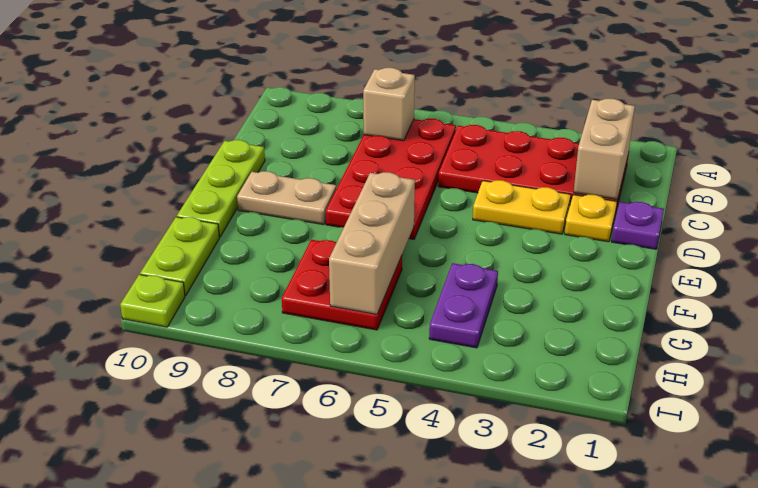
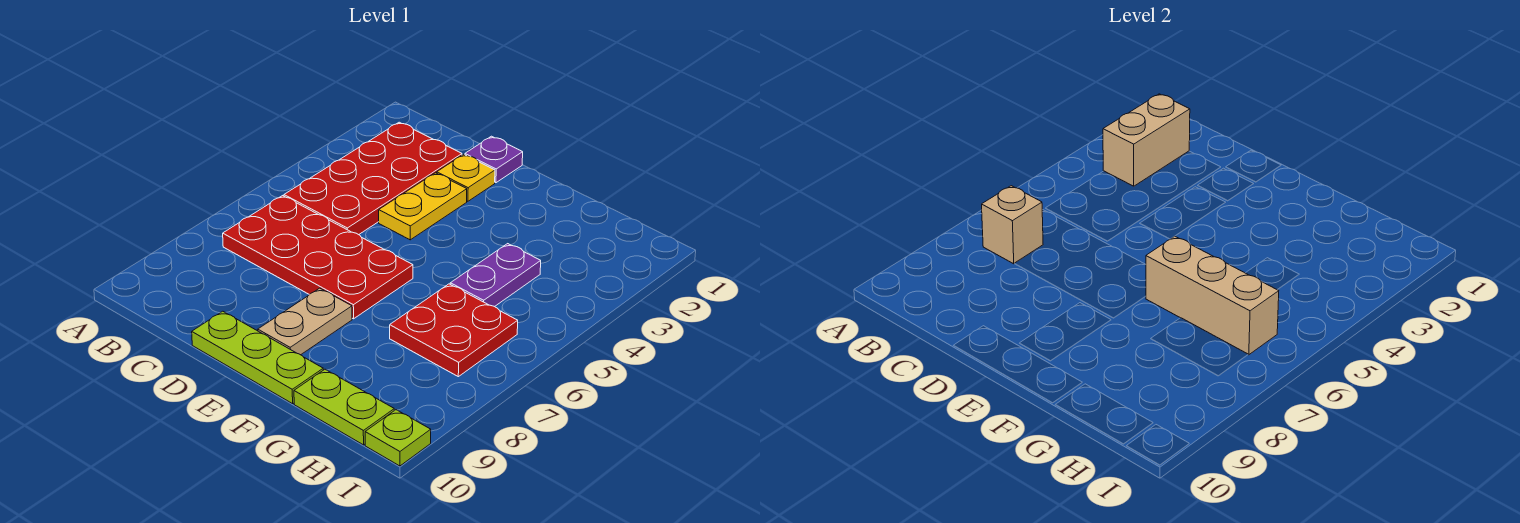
tan 1x2 brick [574,99,635,199] -> tan 1x2 brick turned to [1103,94,1190,186]
purple 1x2 plate [429,263,498,348] -> purple 1x2 plate turned to [450,244,541,307]

